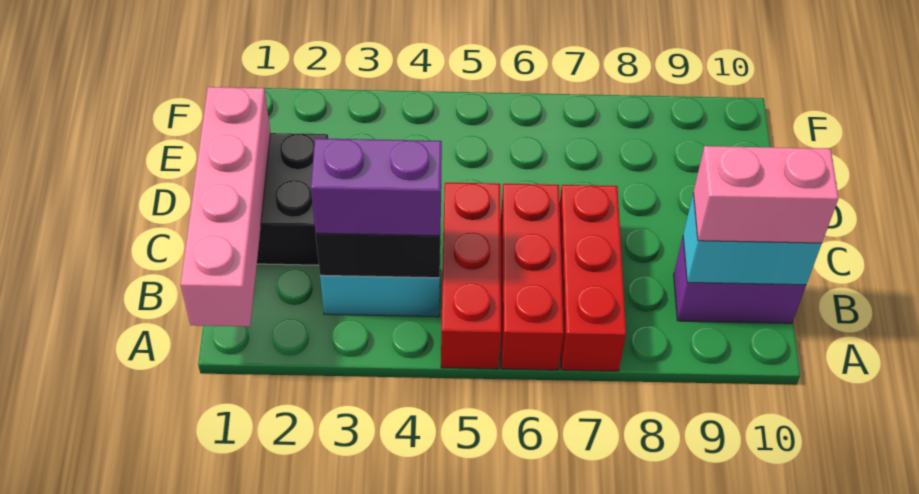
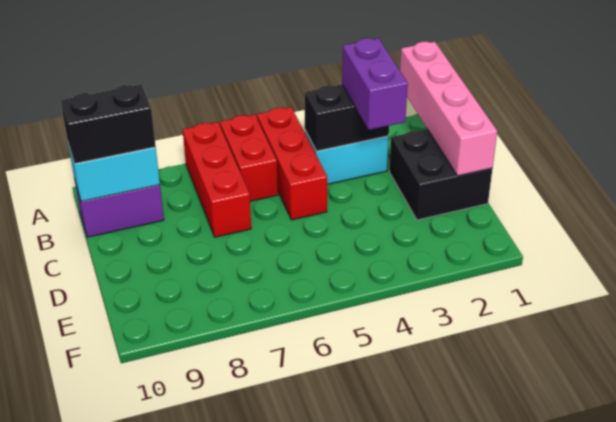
red 1x3 brick [501,184,564,370] -> red 1x2 brick [220,114,278,201]
purple 1x2 brick [311,138,442,236] -> purple 1x2 brick turned to [342,38,408,130]
pink 1x2 brick [693,146,839,243] -> black 1x2 brick [61,84,156,164]

